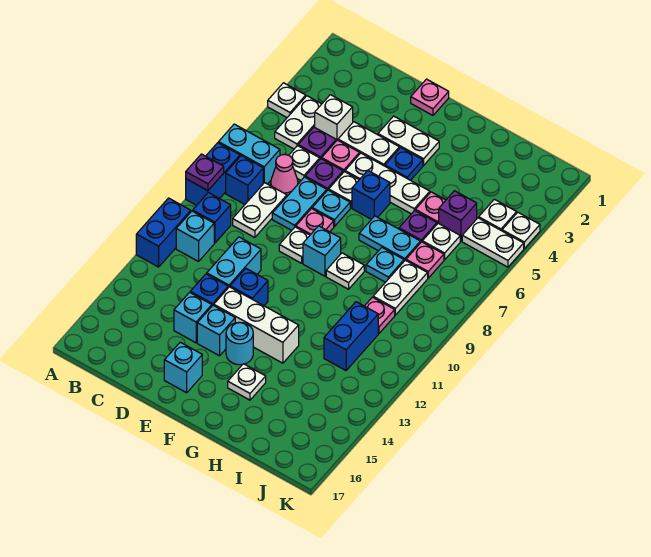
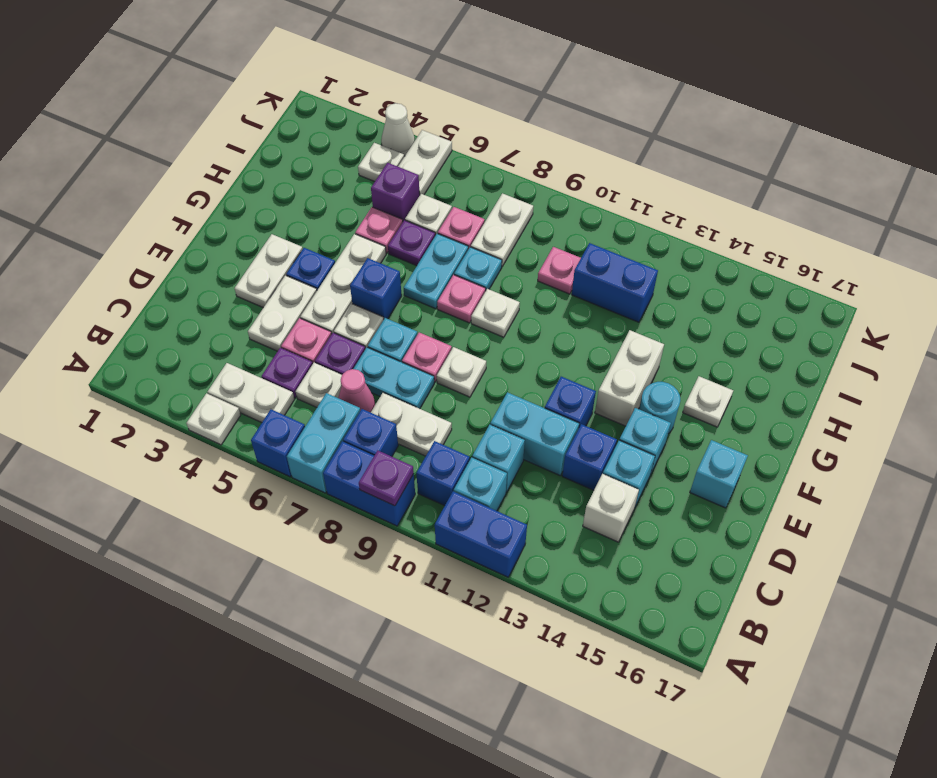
none -> blue 1x1 brick [251,409,305,477]
white 1x1 brick [315,95,353,141] -> white 1x1 brick moved to [583,474,639,542]
pink 1x1 plate [411,79,449,115] -> pink 1x1 plate moved to [437,275,486,323]
white 1x3 brick [214,287,299,363] -> white 1x2 brick [595,330,664,426]
cyan 1x1 brick [303,226,341,276] -> cyan 1x1 brick moved to [472,425,525,492]
white 1x2 plate [373,260,428,315] -> white 1x2 plate turned to [471,193,533,266]
white 1x1 plate [502,212,540,248] -> white 1x1 cone [381,103,415,156]

